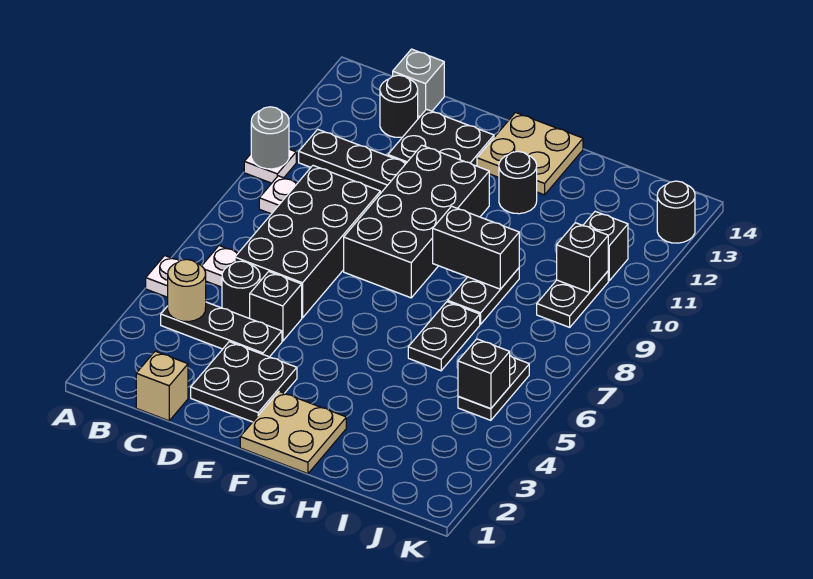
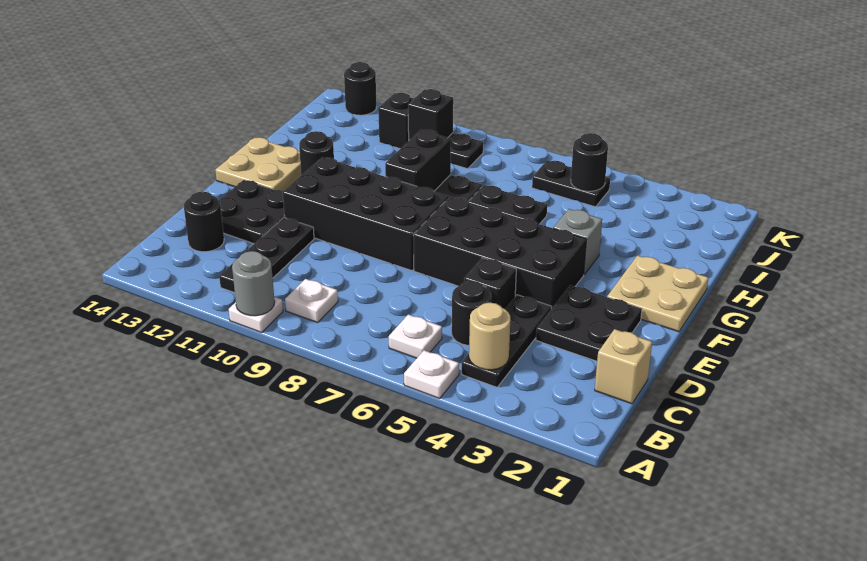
black 2x4 brick [235,166,380,318] -> black 2x4 brick moved to [413,197,587,309]
grey 1x1 brick [393,49,444,117] -> grey 1x1 brick moved to [553,209,602,274]
black 1x1 brick [458,339,510,409] -> black 1x1 round brick [571,133,608,191]

